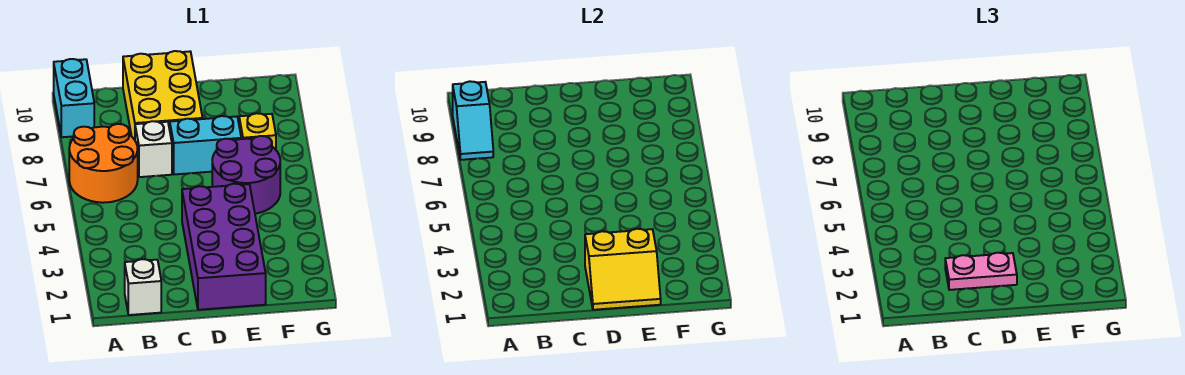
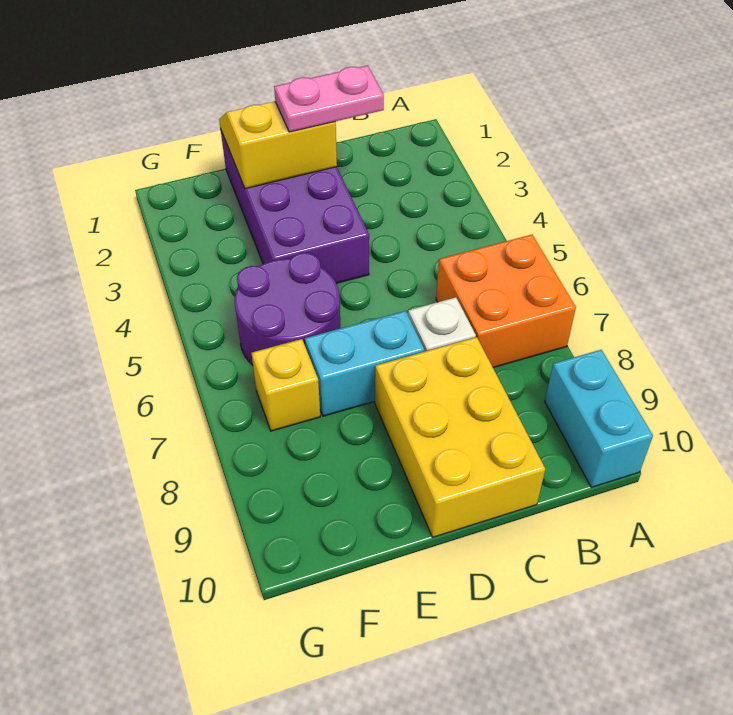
orange 2x2 round brick [69,124,138,203] -> orange 2x2 brick [436,235,576,368]
cyan 1x2 slope [453,81,493,160] -> none
white 1x1 brick [125,259,161,315] -> none

